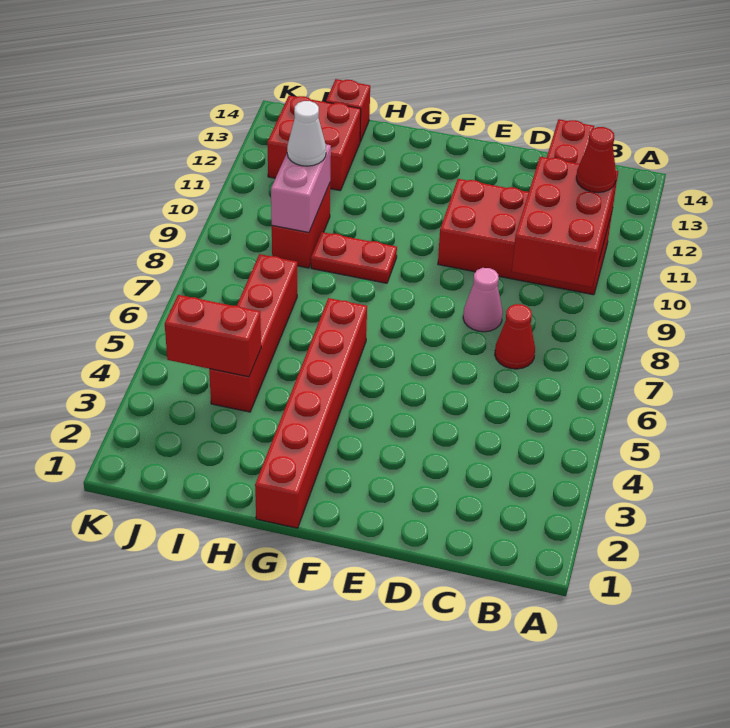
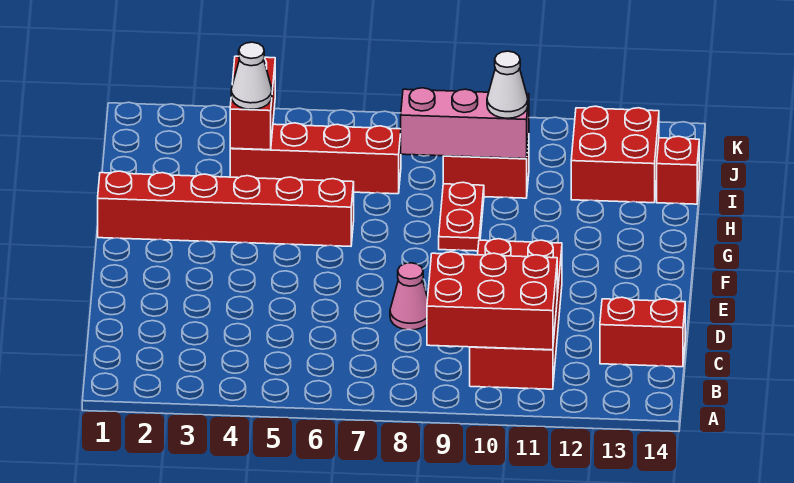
red 1x1 cone [576,127,616,193] -> none
red 1x1 cone [495,304,535,369] -> none
none -> white 1x1 cone [231,42,272,109]
pink 1x2 brick [271,144,331,232] -> pink 1x3 brick [401,88,529,159]

